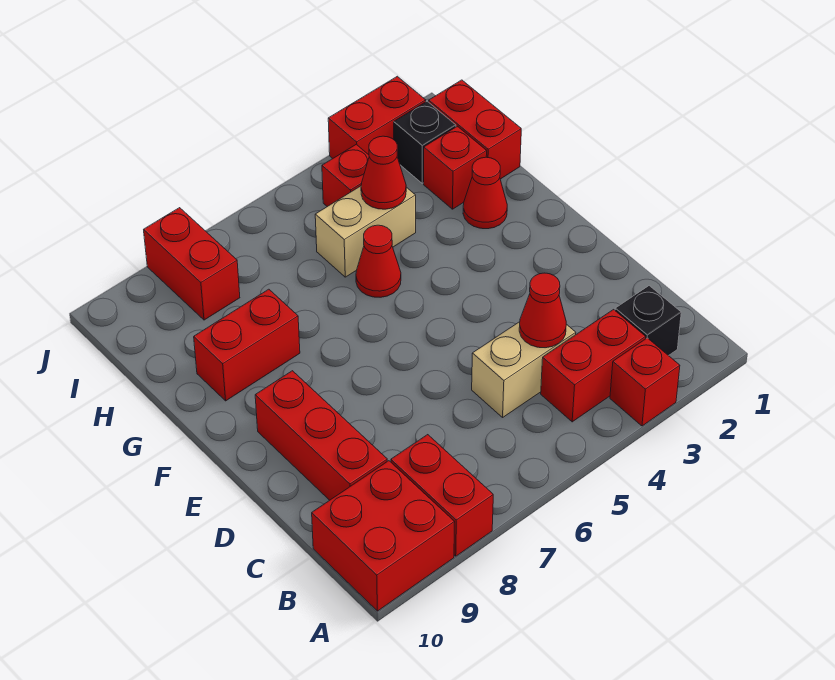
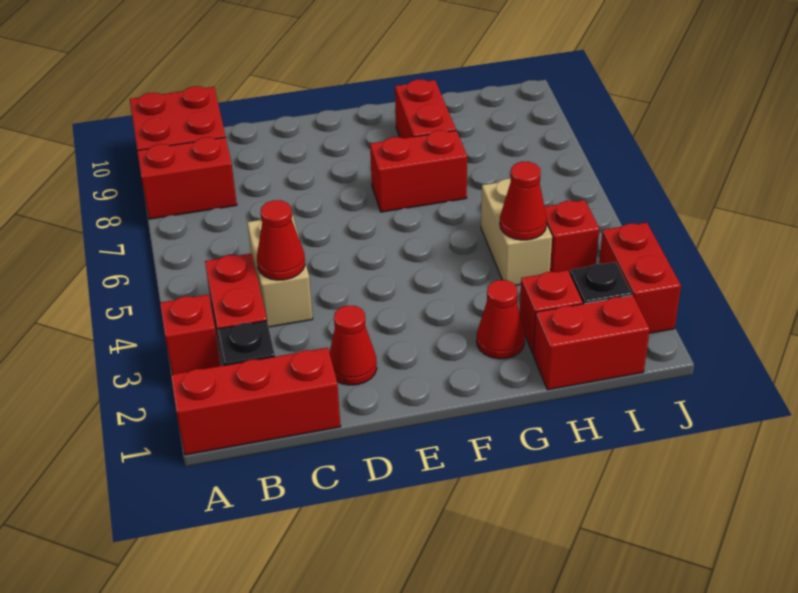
red 1x3 brick [255,371,387,500] -> red 1x3 brick moved to [171,348,341,455]
red 1x1 cone [356,225,401,297] -> red 1x1 cone moved to [329,305,377,385]
red 1x2 brick [144,208,240,320] -> red 1x2 brick moved to [370,130,467,212]

